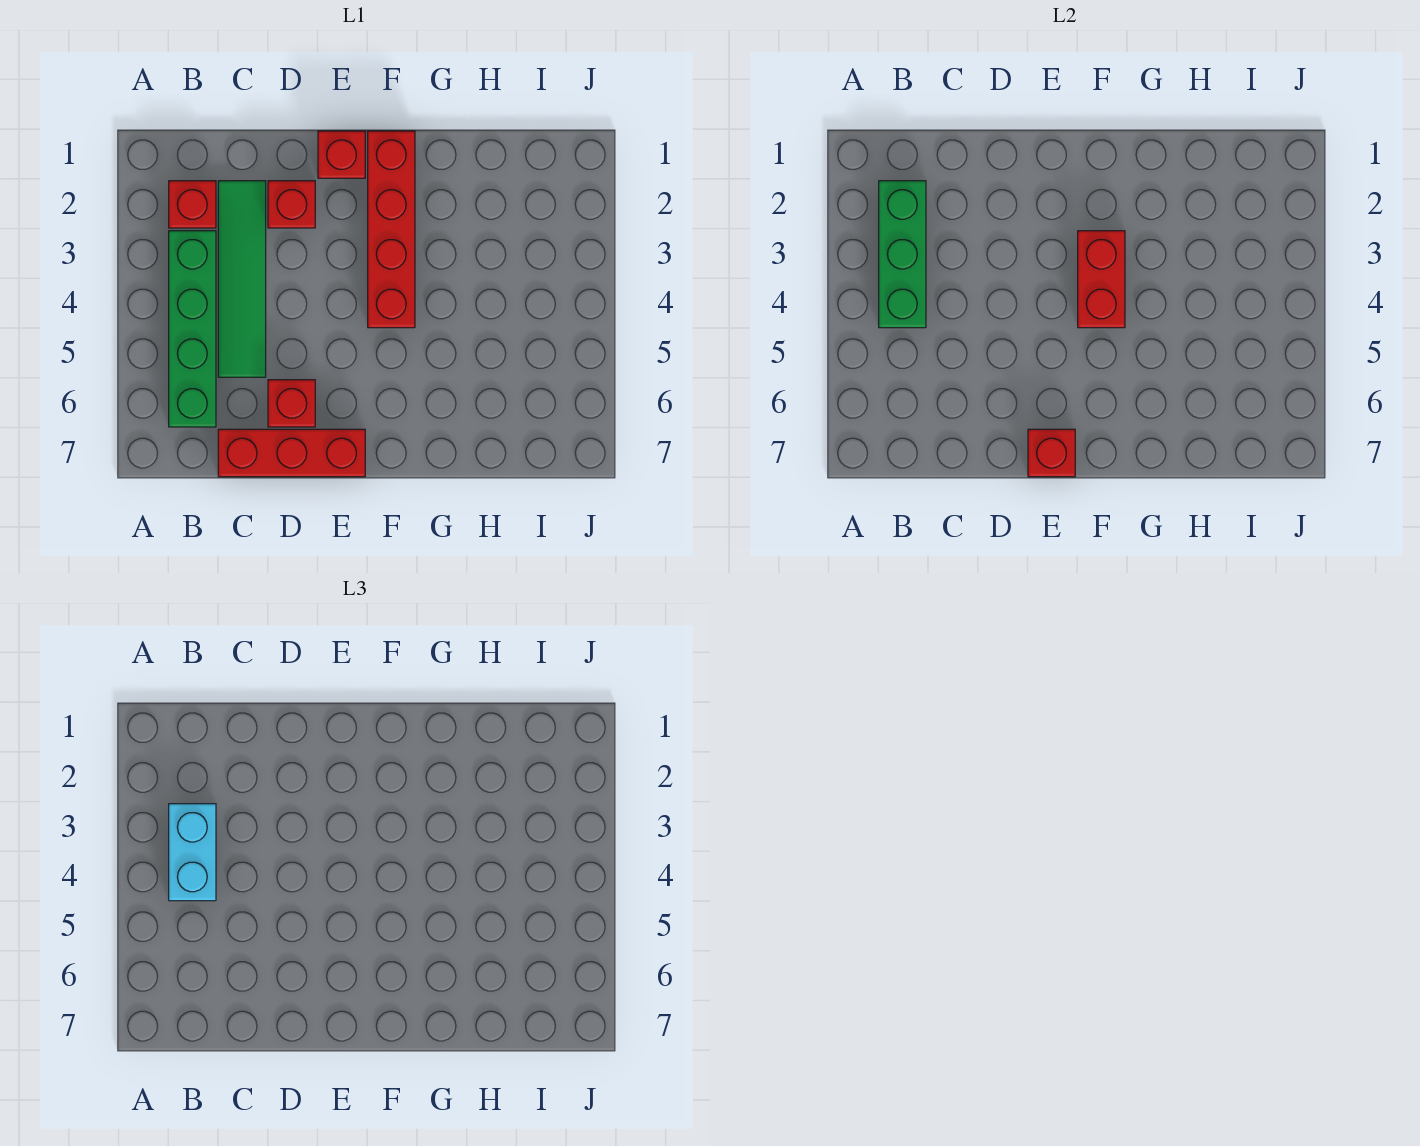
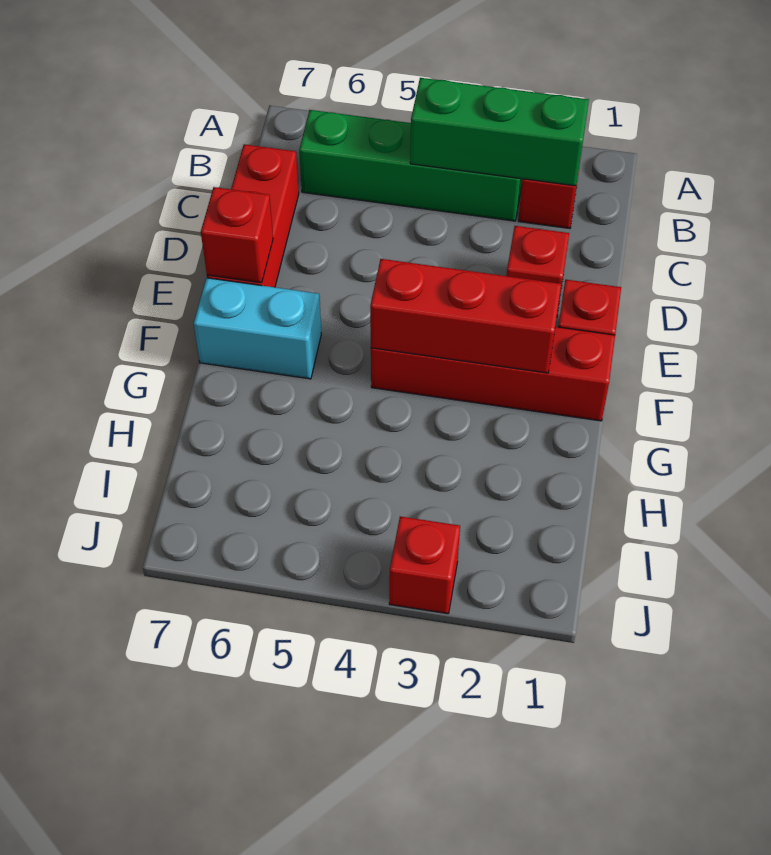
cyan 1x2 brick [169,804,216,901] -> cyan 1x2 brick moved to [194,278,321,379]
green 1x4 tile [218,181,266,377] -> none
red 1x1 brick [268,380,315,427] -> red 1x1 brick moved to [389,516,460,614]
red 1x2 brick [1078,231,1125,328] -> red 1x3 brick [370,259,561,373]

